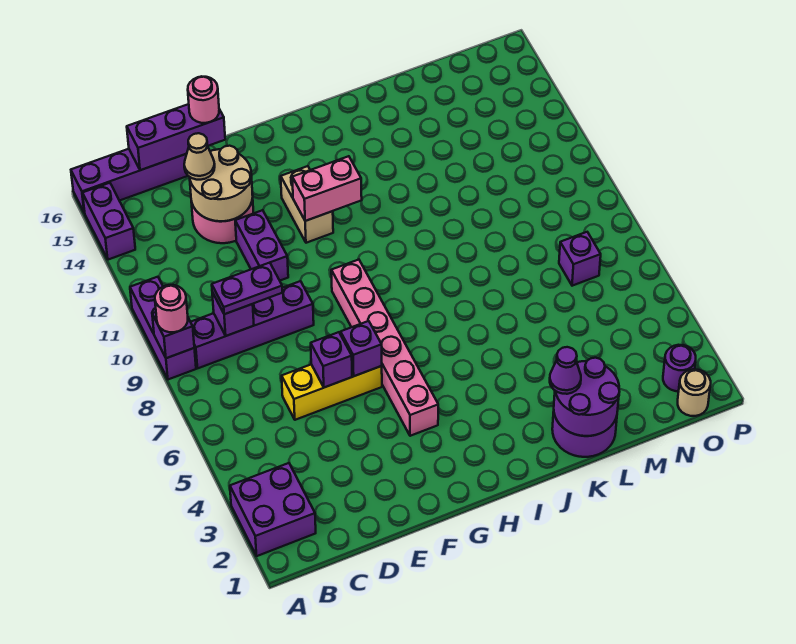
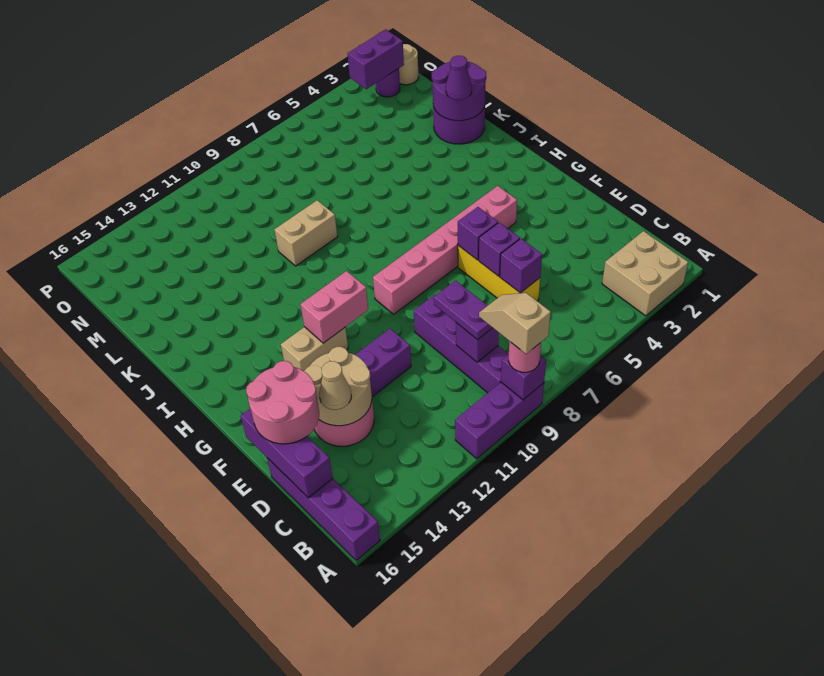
purple 2x2 brick [230,463,316,556] -> tan 2x2 brick [602,231,688,316]
none -> tan 1x2 slope [479,293,551,354]
purple 1x2 brick [83,183,135,260] -> purple 1x2 brick moved to [348,29,404,89]
pink 1x1 round brick [188,76,219,123] -> pink 2x2 round brick [246,361,319,444]
pink 1x2 brick [292,156,362,221] -> pink 1x2 brick turned to [300,271,368,343]
none -> tan 1x2 brick [274,200,338,266]
purple 1x1 brick [559,232,601,286] -> purple 1x1 brick moved to [500,239,542,293]

